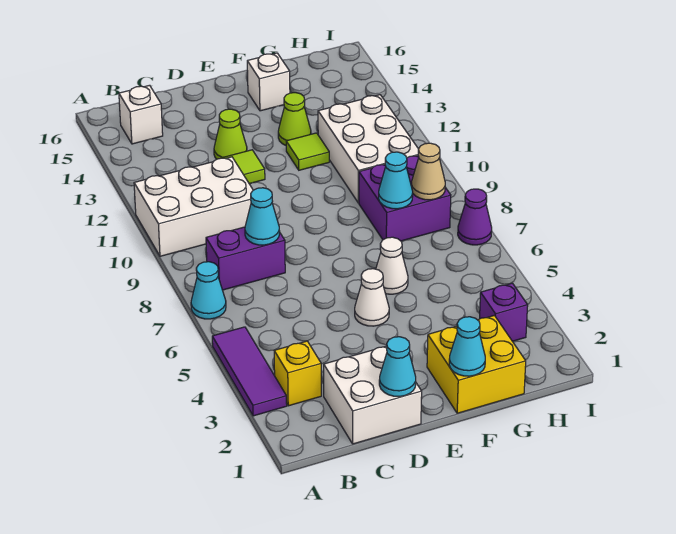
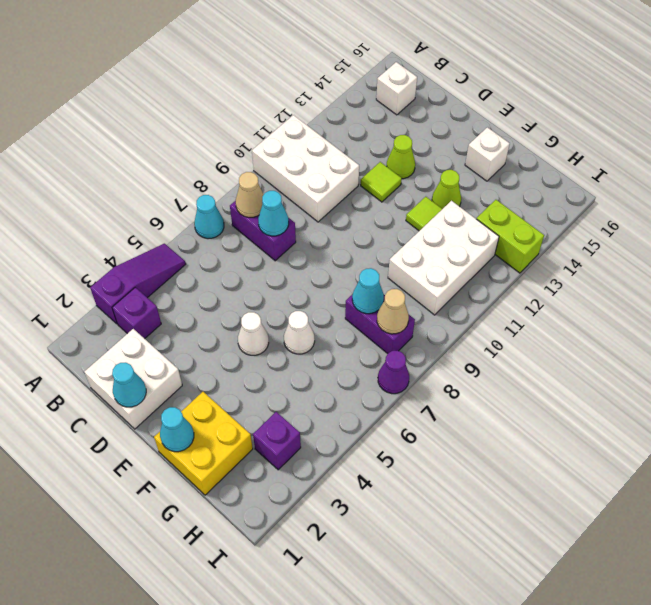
purple 1x3 tile [212,327,287,416] -> purple 1x3 slope [90,244,186,324]
yellow 1x1 brick [274,341,321,406] -> purple 1x1 brick [112,287,161,339]
none -> tan 1x1 cone [236,172,264,217]
purple 2x2 brick [359,156,451,241] -> purple 1x2 brick [345,294,415,354]
none -> lime 1x2 brick [477,200,544,273]

